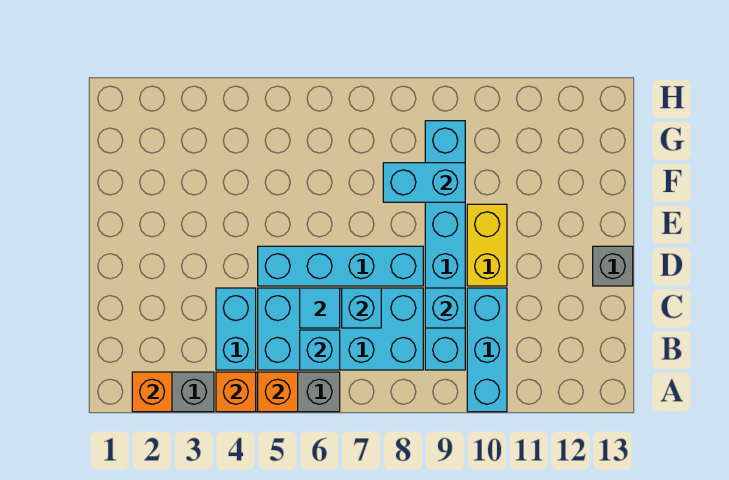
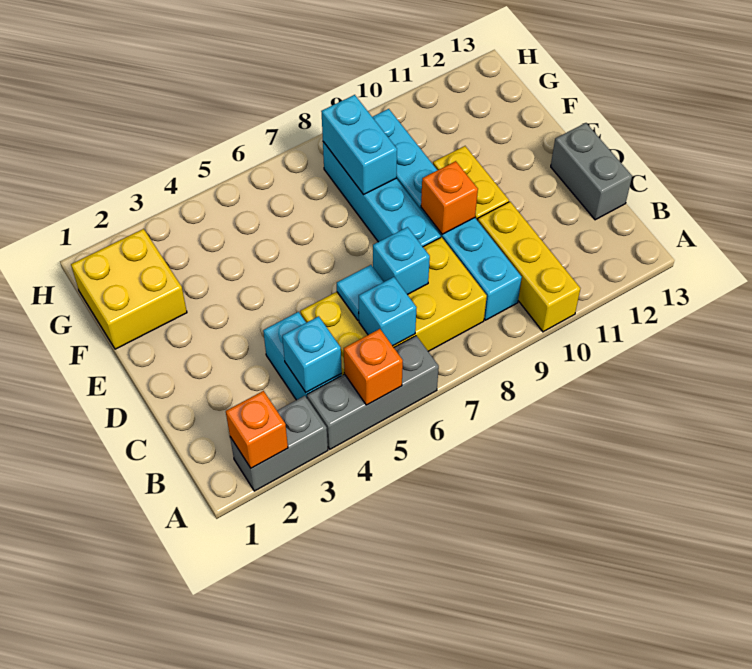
orange 1x1 brick [216,372,256,412] -> orange 1x1 brick moved to [421,161,478,234]
cyan 1x3 brick [467,288,507,412] -> yellow 1x3 brick [478,202,580,332]
cyan 2x4 brick [258,288,423,370] -> yellow 2x4 brick [300,237,487,375]
cyan 1x1 brick [425,288,465,328] -> cyan 1x1 brick moved to [282,316,342,392]
cyan 1x4 brick [258,246,423,286] -> cyan 1x4 brick turned to [323,142,441,247]
grey 1x1 brick [593,246,633,286] -> grey 1x2 brick [551,123,632,220]
none -> yellow 2x2 brick [71,229,187,349]
cyan 1x2 brick [383,163,465,202] -> cyan 1x2 brick turned to [321,95,397,195]

